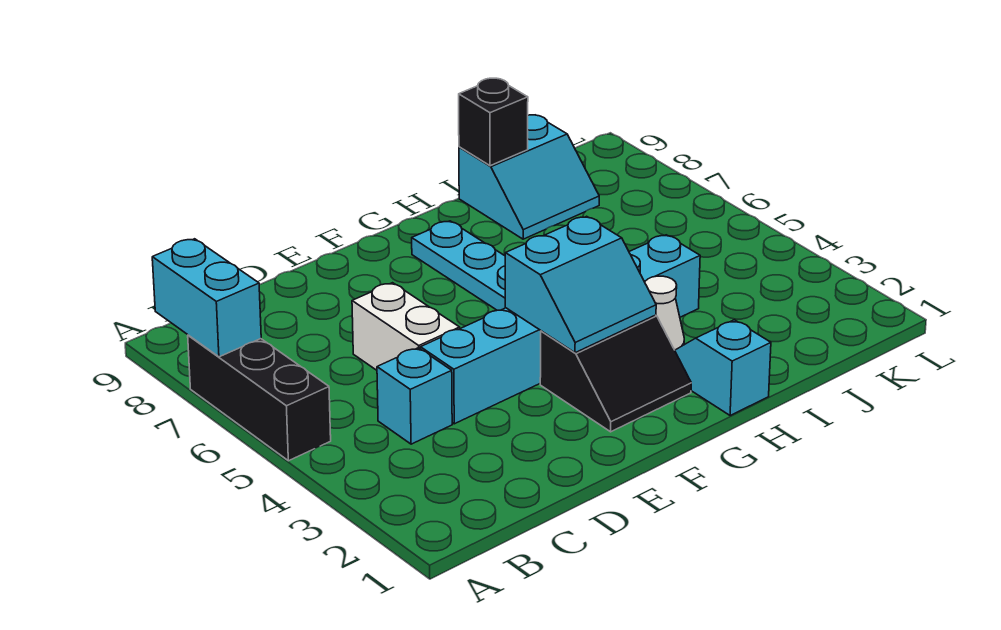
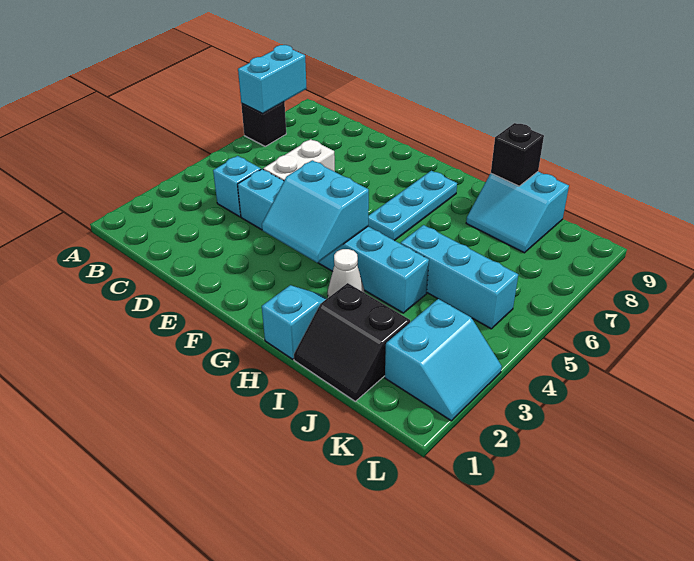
black 1x3 brick [188,335,331,461] -> black 1x1 brick [241,102,286,146]
black 2x2 slope [540,315,691,432] -> black 2x2 slope moved to [294,283,410,401]
none -> cyan 1x3 brick [401,225,518,329]
none -> cyan 2x2 slope [385,299,502,421]

